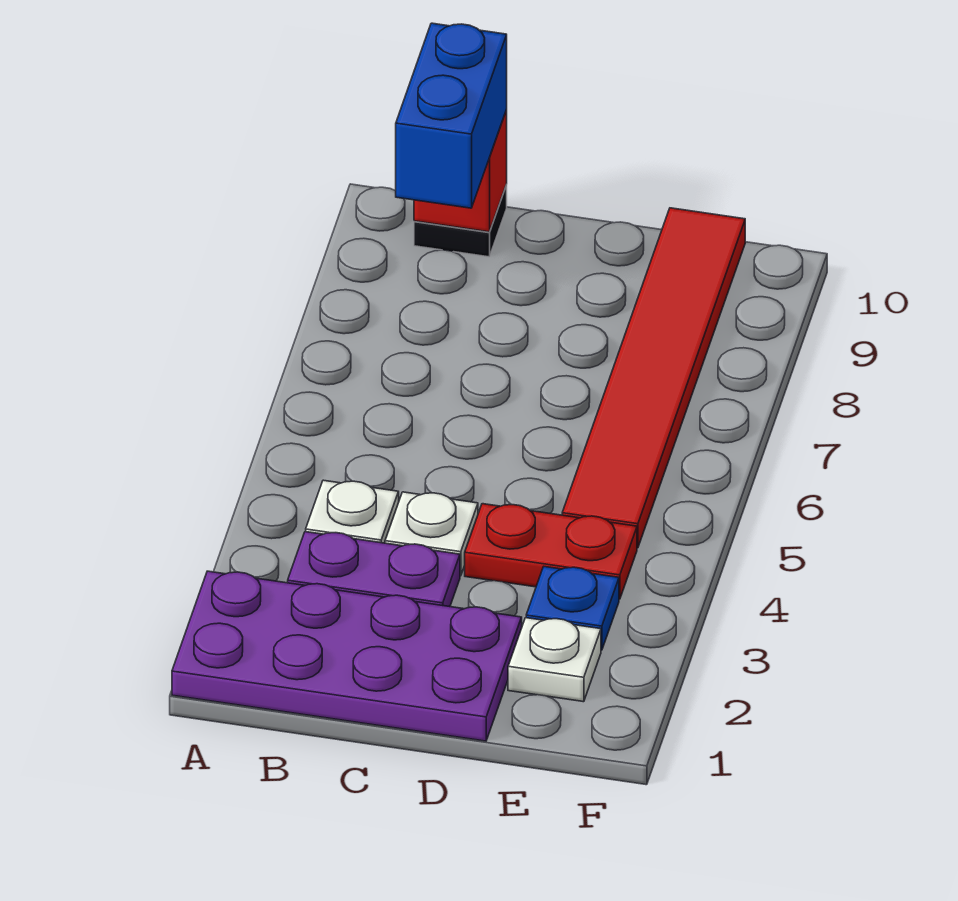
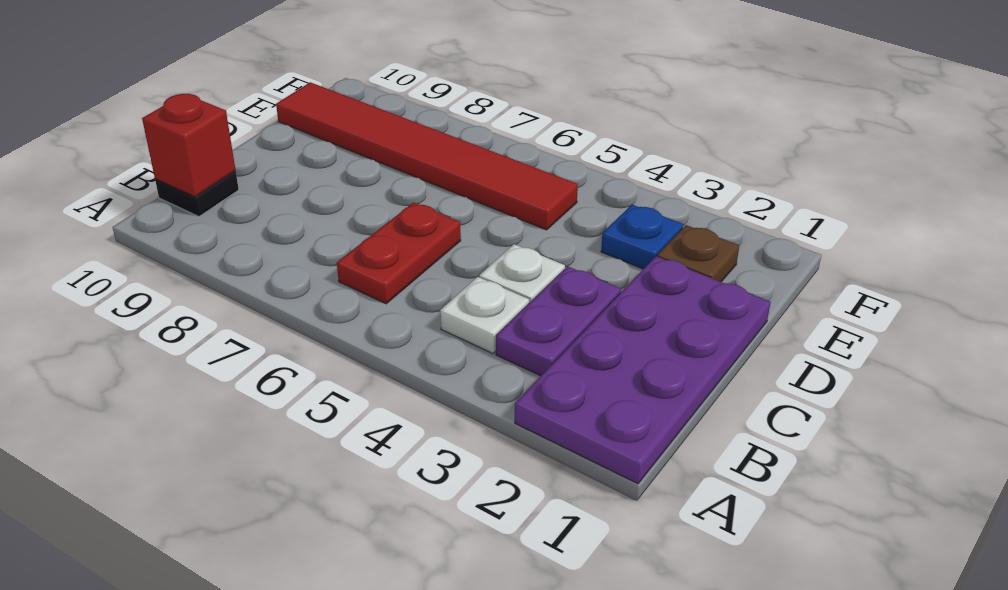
blue 1x2 brick [396,23,507,208] -> none
red 1x2 plate [465,504,637,599] -> red 1x2 plate moved to [337,202,461,304]
white 1x1 plate [508,618,601,702] -> brown 1x1 plate [657,225,739,282]

